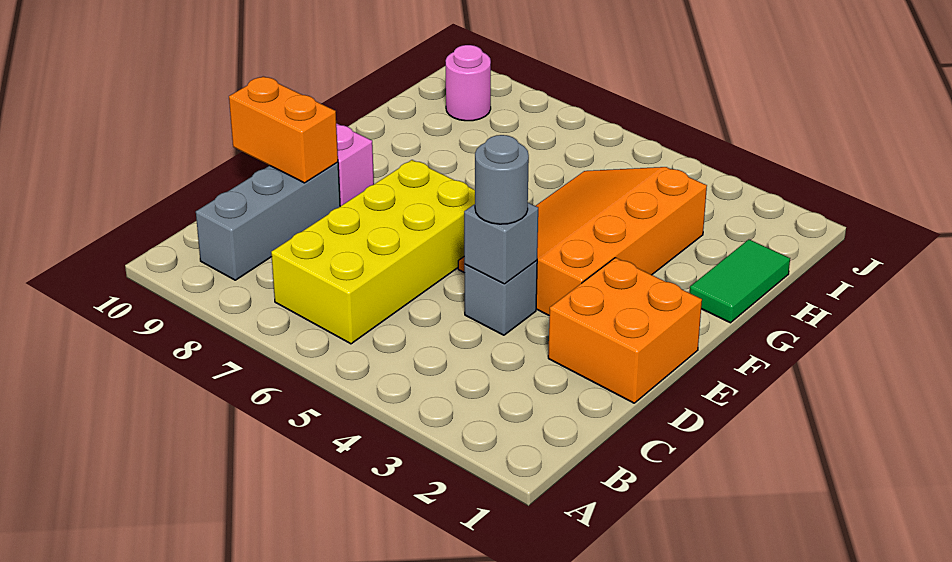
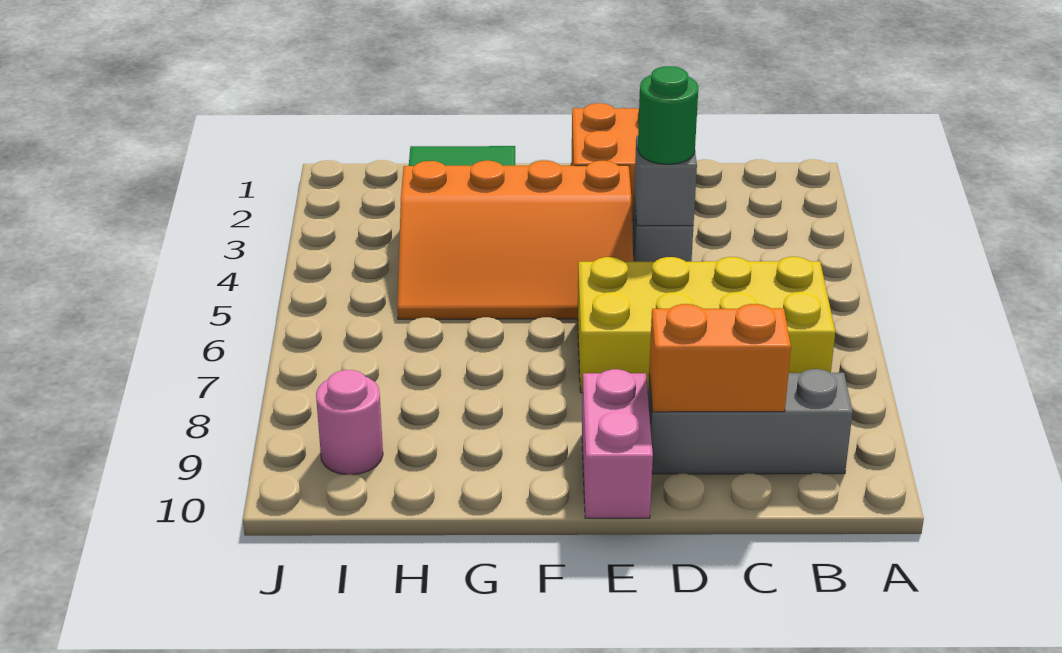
grey 1x1 round brick [475,135,529,224] -> green 1x1 round brick [638,66,698,164]
orange 1x2 brick [229,76,338,183] -> orange 1x2 brick turned to [649,304,791,412]

